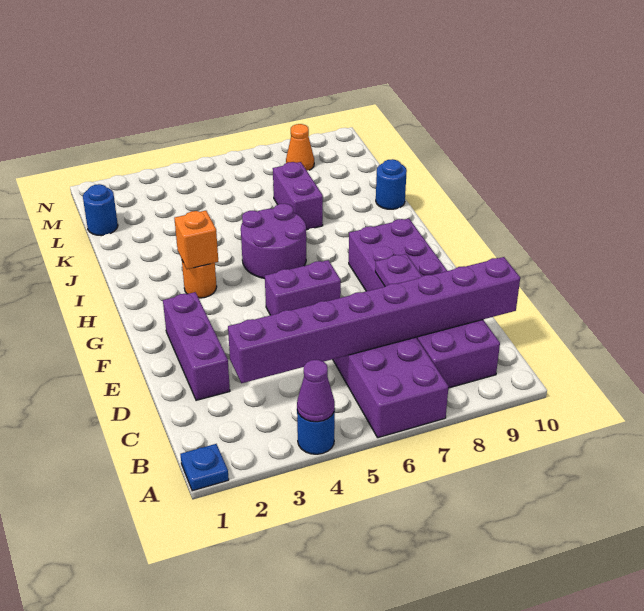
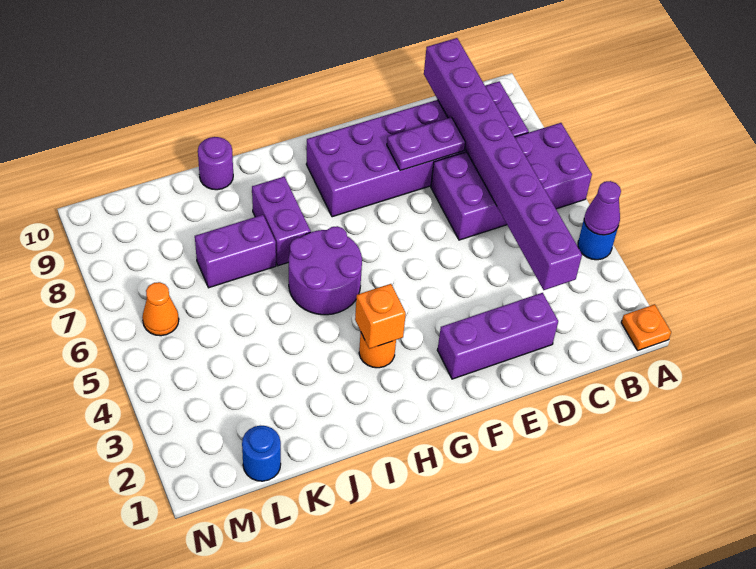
blue 1x1 plate [180,444,229,491] -> orange 1x1 plate [621,304,671,350]
purple 1x2 brick [265,260,341,315] -> purple 1x2 brick moved to [252,177,311,266]
blue 1x1 round brick [376,159,407,209] -> purple 1x1 round brick [198,137,233,190]
orange 1x1 cone [286,124,314,170] -> orange 1x1 cone moved to [142,282,179,336]

